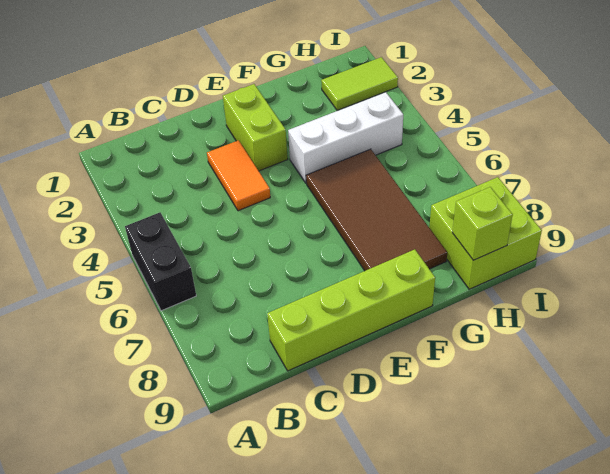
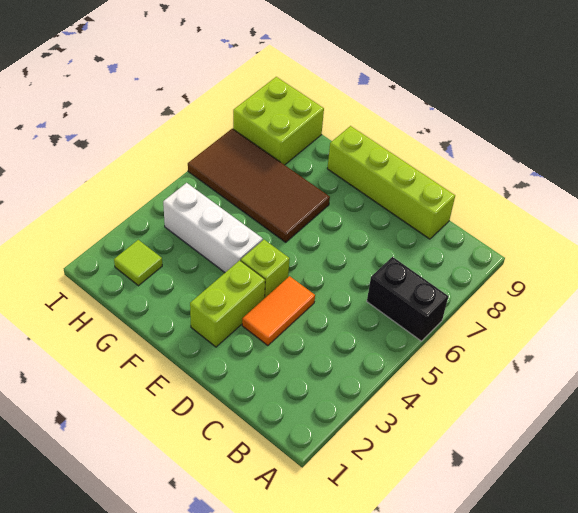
black 1x2 brick [125,213,196,311] -> black 1x2 brick turned to [367,257,448,341]
brown 2x4 tile [306,149,447,271] -> brown 2x4 tile turned to [188,129,330,242]
lime 1x2 tile [321,57,398,110] -> lime 1x1 tile [114,240,162,286]
lime 1x1 brick [452,187,513,260] -> lime 1x1 brick moved to [241,240,290,298]

